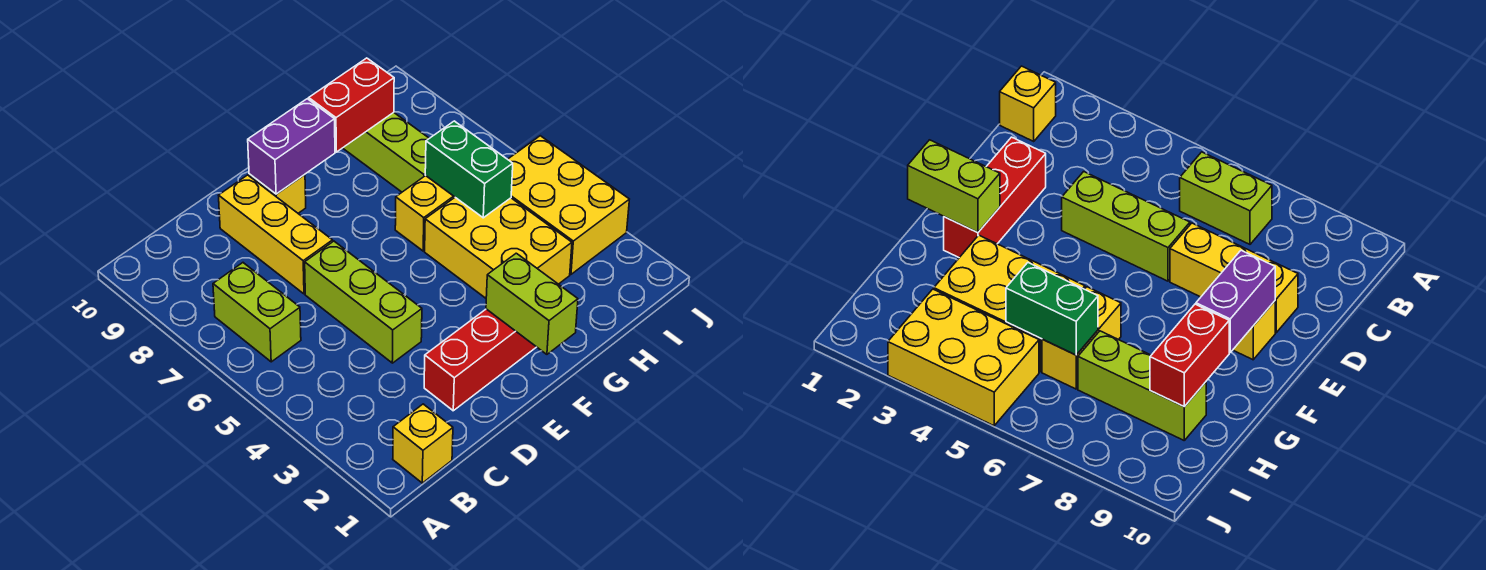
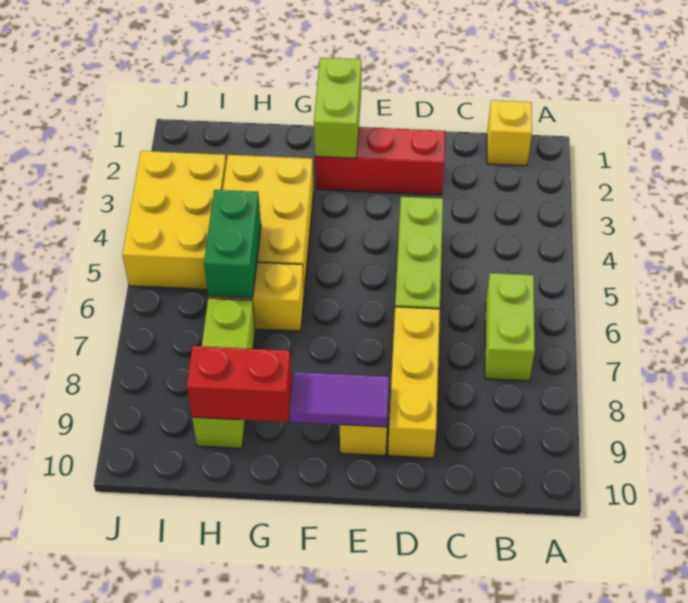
purple 1x2 brick [248,99,335,194] -> purple 1x2 tile [290,372,389,427]

